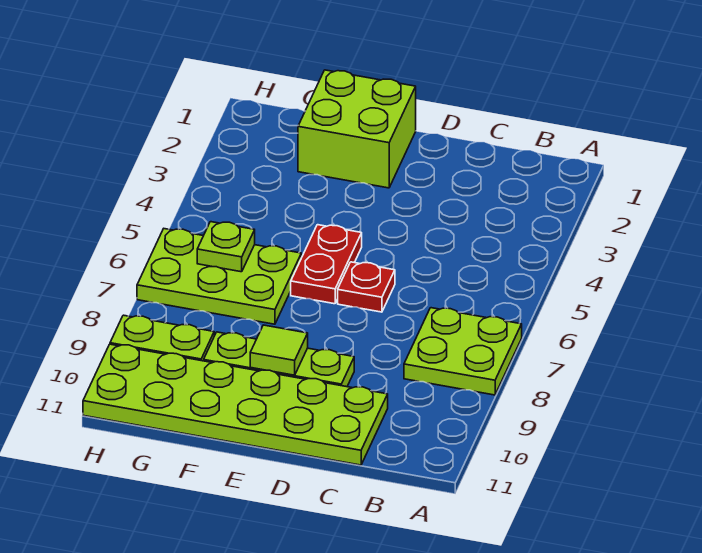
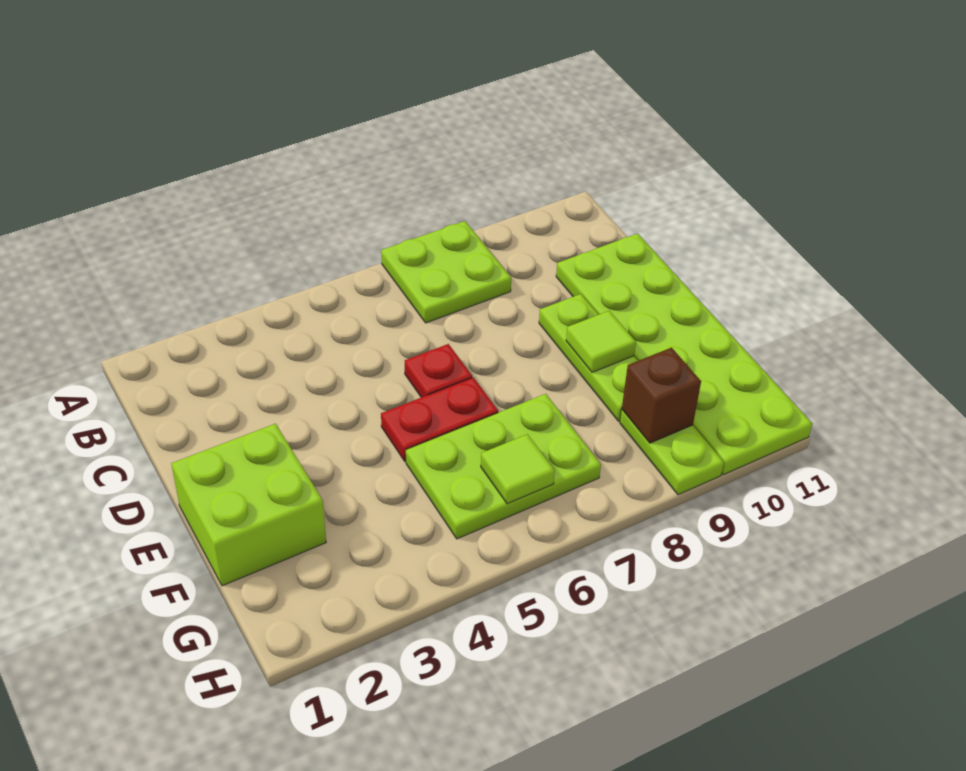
lime 2x3 plate [137,229,301,324] -> lime 2x3 plate turned to [406,394,601,539]
lime 1x1 plate [197,222,255,272] -> lime 1x1 tile [481,434,555,504]
none -> brown 1x1 brick [622,348,701,443]

